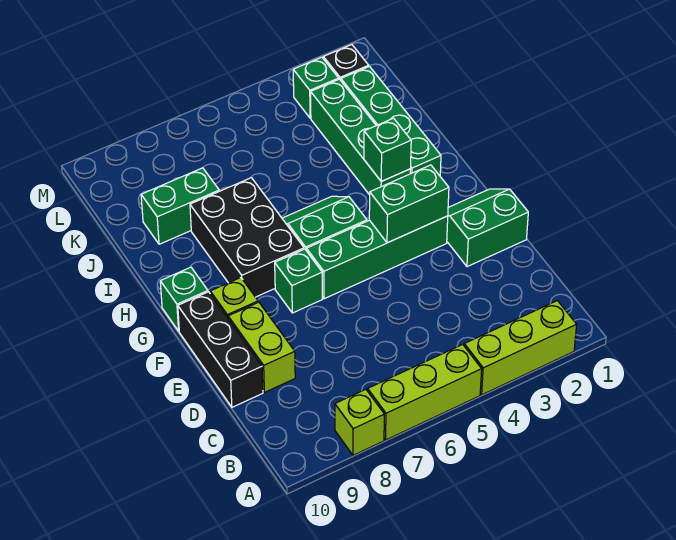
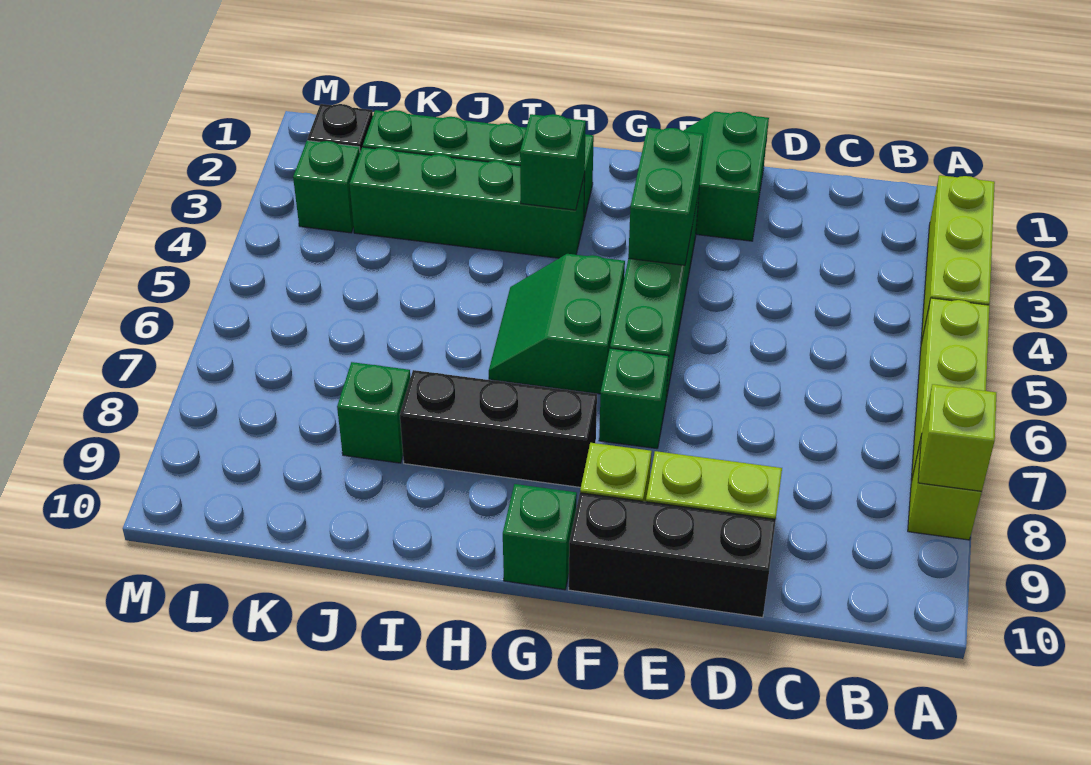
none -> lime 1x1 brick [918,384,996,491]
black 2x3 brick [190,178,304,297] -> black 1x3 brick [400,370,597,487]
green 1x2 brick [141,168,219,244] -> green 1x1 brick [337,362,410,463]

